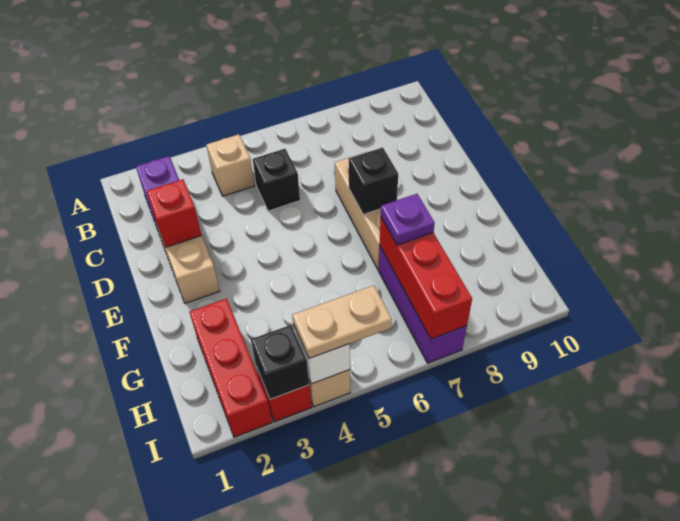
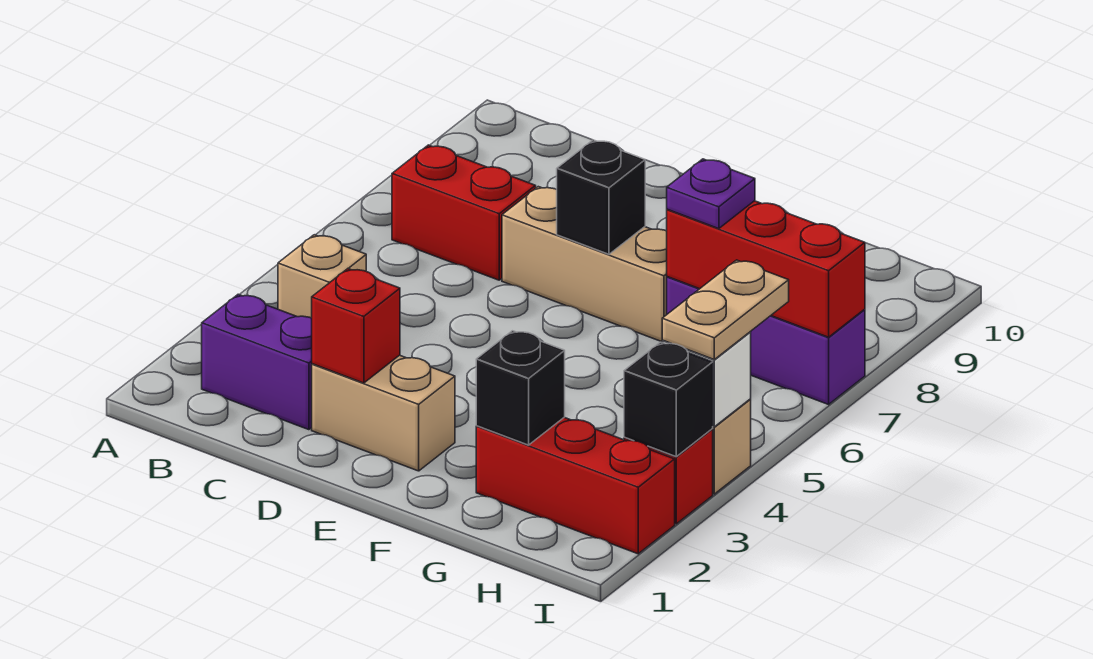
none -> red 1x2 brick [392,145,536,280]
black 1x1 brick [253,149,300,211] -> black 1x1 brick moved to [476,331,565,445]

